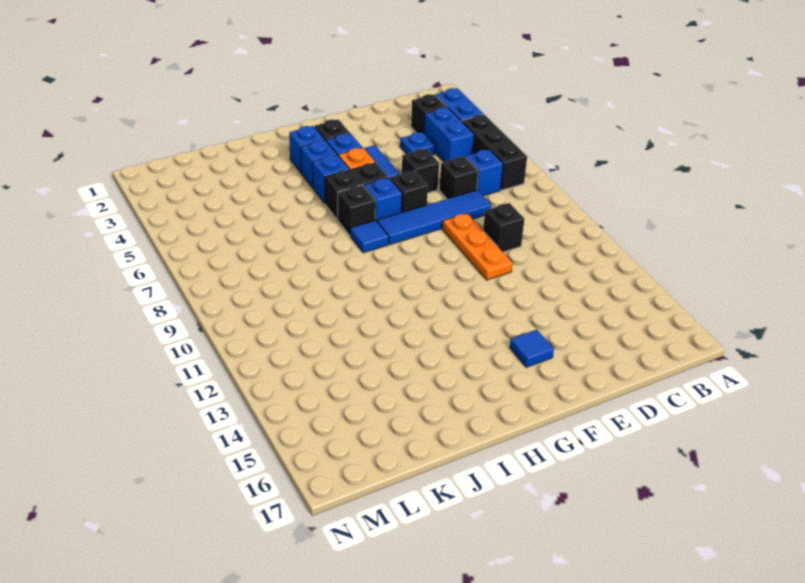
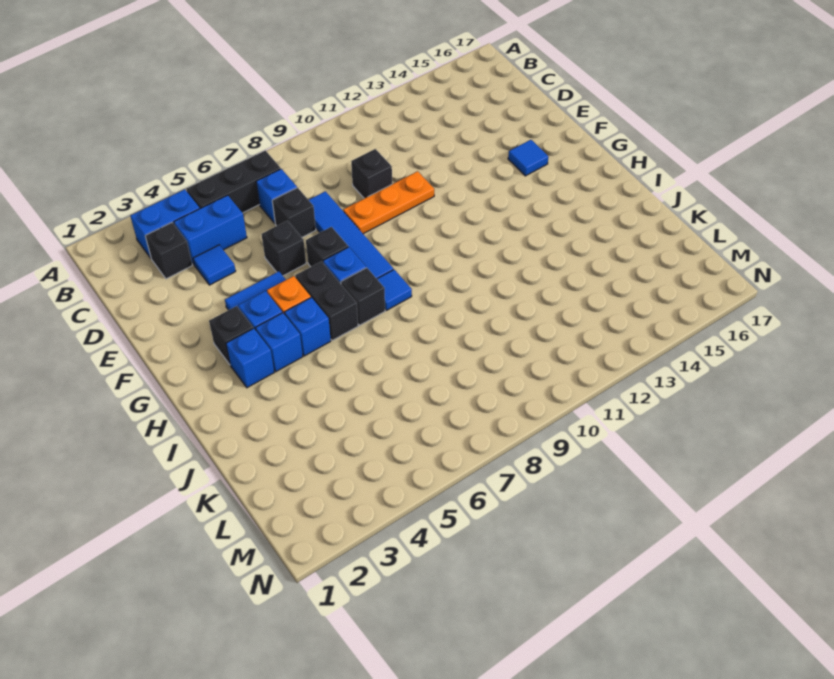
blue 1x1 plate [400,132,435,155] -> blue 1x1 tile [193,245,236,285]

